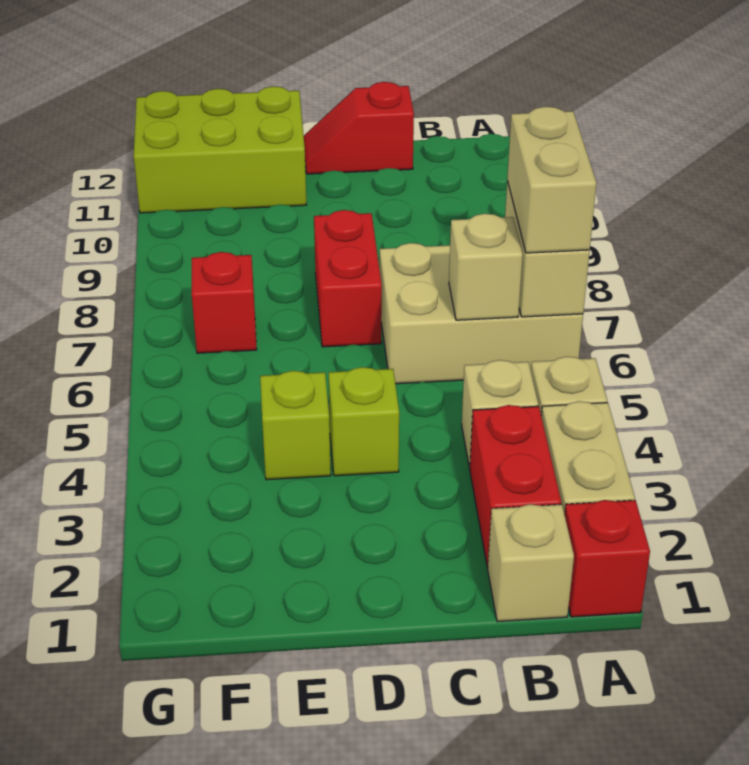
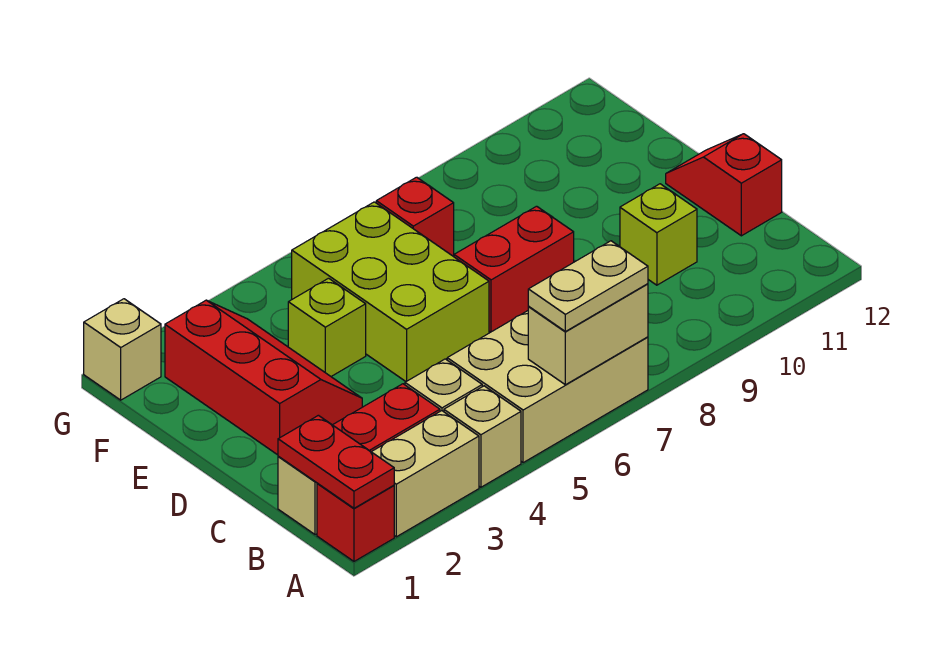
none -> red 1x2 plate [278,415,394,508]
tan 2x3 brick [380,243,583,384] -> tan 2x3 brick turned to [447,311,648,463]
tan 1x2 brick [507,107,596,253] -> tan 1x2 plate [528,241,648,332]
tan 1x1 brick [449,214,523,320] -> tan 1x1 brick moved to [84,299,161,400]
none -> red 2x3 slope [165,300,362,455]
lime 1x1 brick [329,367,399,476] -> lime 1x1 brick moved to [620,184,697,285]
lime 2x3 brick [134,86,306,213] -> lime 2x3 brick moved to [292,202,489,382]

